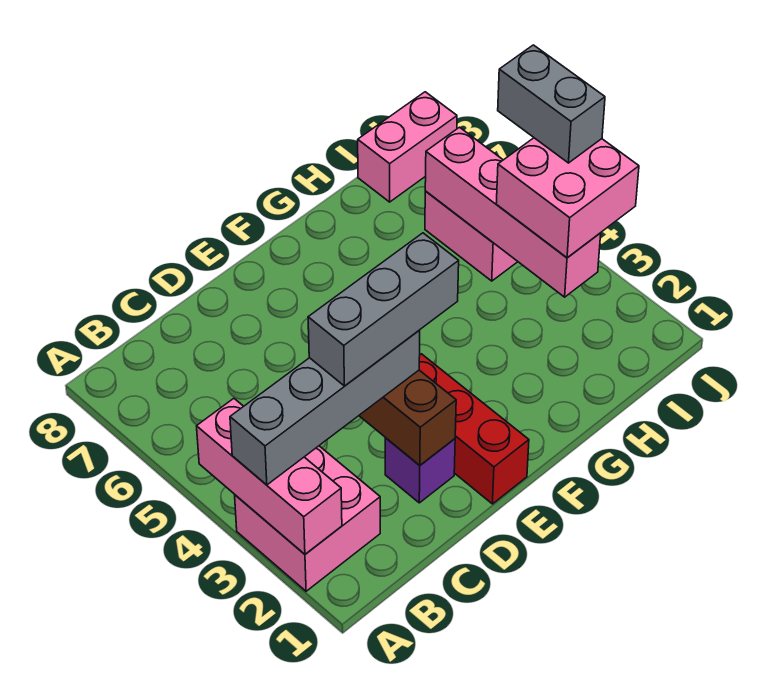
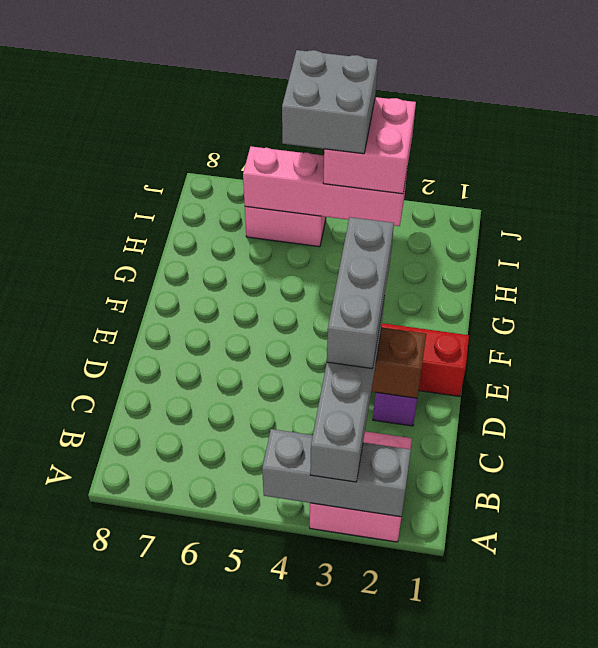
pink 1x3 brick [197,398,342,554] -> grey 1x3 brick [262,429,411,517]
pink 1x2 brick [358,92,457,202] -> none
grey 1x2 brick [498,45,605,163] -> grey 2x2 brick [282,50,378,154]

